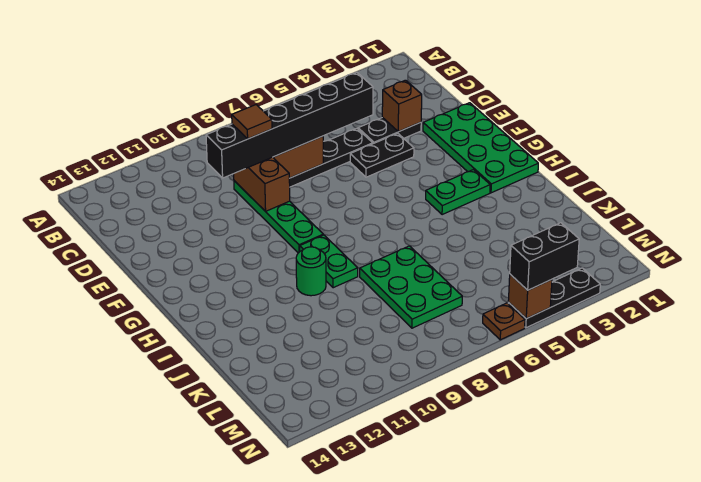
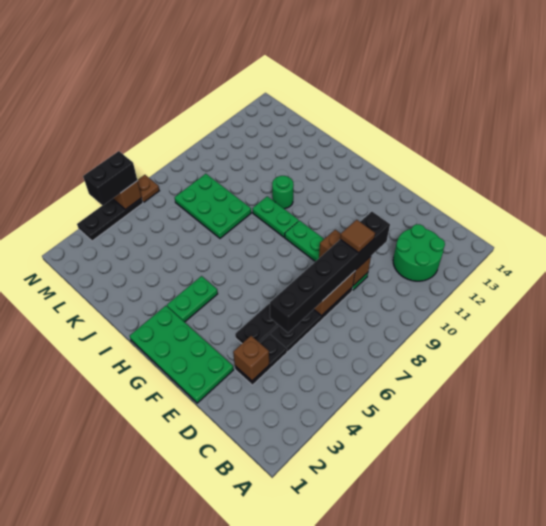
none -> green 2x2 round brick [393,224,445,281]

